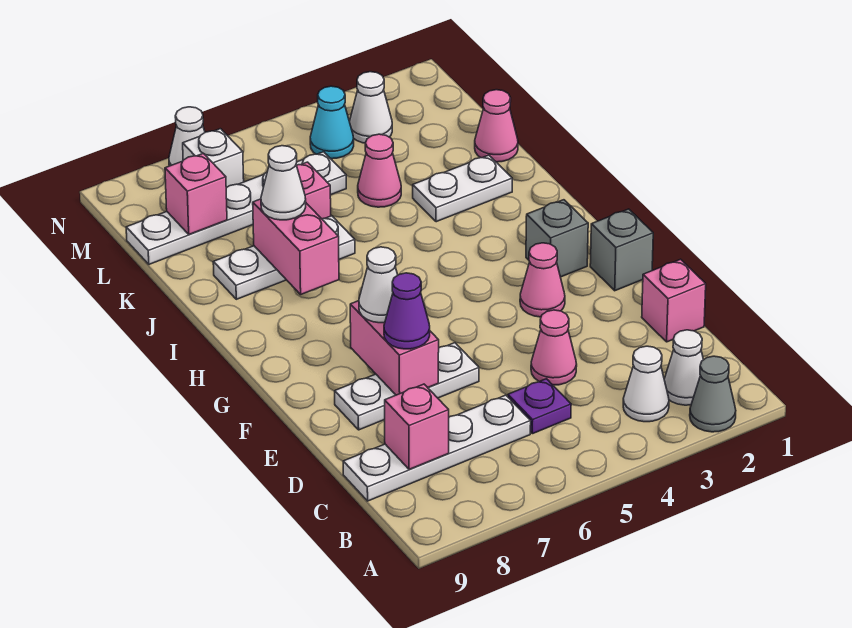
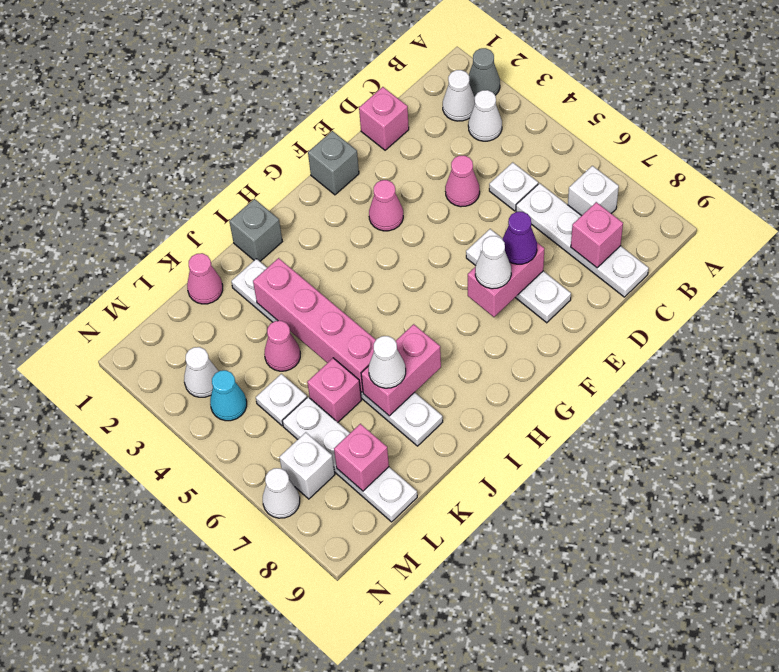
none -> white 1x1 brick [568,166,619,216]
purple 1x1 plate [508,379,571,434] -> white 1x1 plate [489,162,538,211]
grey 1x1 brick [526,200,588,277] -> grey 1x1 brick moved to [229,199,282,261]
none -> pink 1x4 brick [253,258,376,392]

